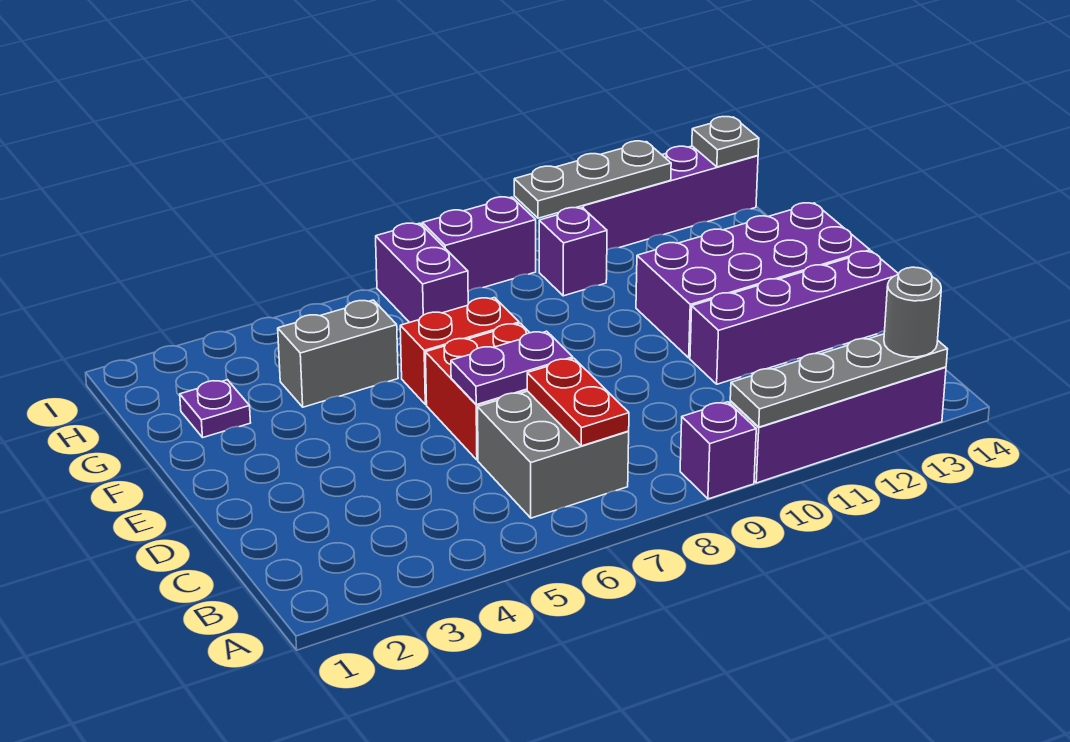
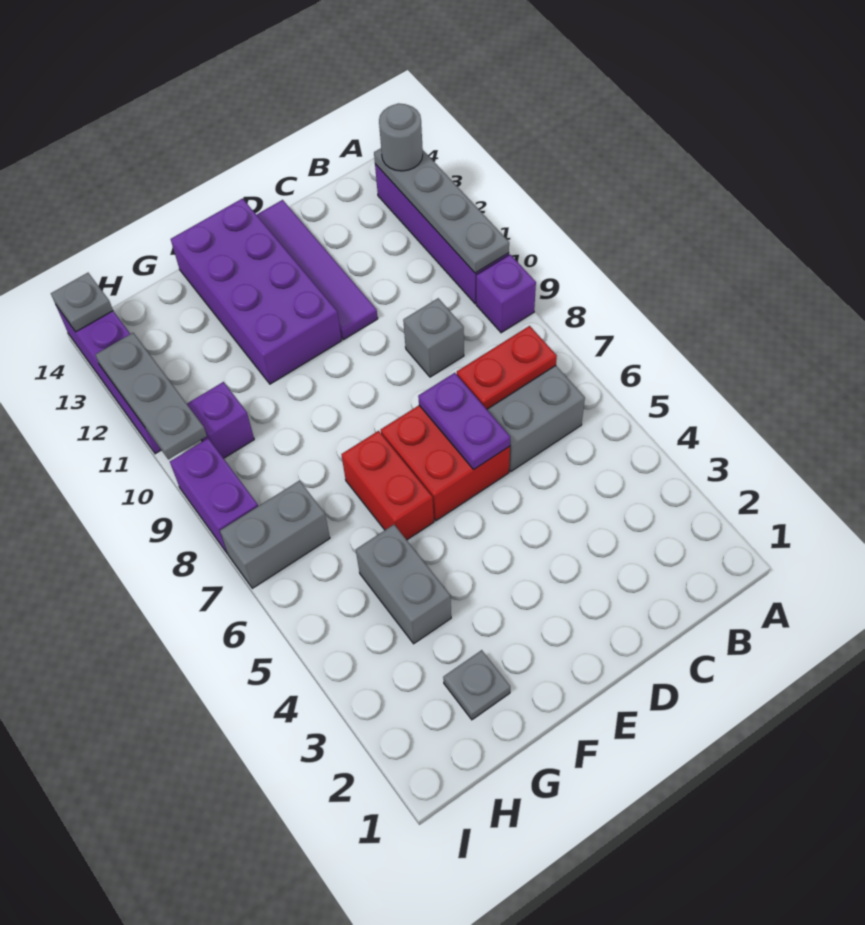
none -> grey 1x1 brick [403,298,464,377]
purple 1x4 brick [690,251,898,384] -> purple 1x4 tile [257,200,378,340]
purple 1x1 plate [180,380,251,437] -> grey 1x1 plate [443,650,510,720]
purple 1x2 brick [376,223,468,323] -> grey 1x2 brick [220,480,330,588]

